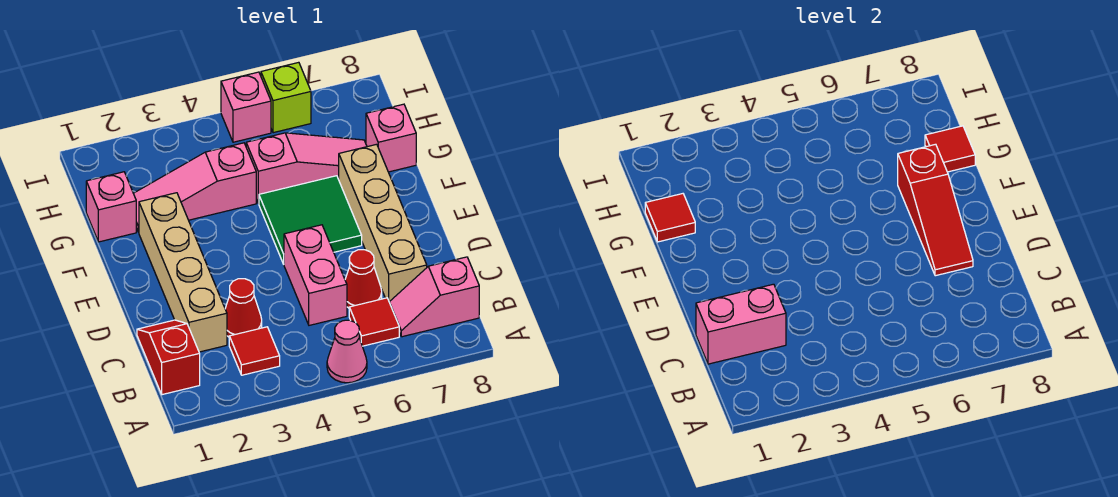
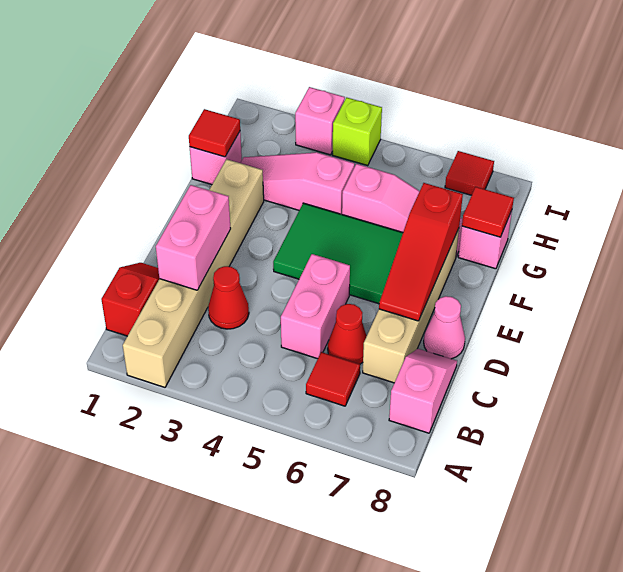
pink 1x1 cone [327,320,367,383] -> pink 1x1 cone moved to [424,296,465,359]
red 1x1 tile [229,327,280,375] -> red 1x1 tile moved to [445,151,494,195]
pink 1x2 slope [389,257,479,337] -> pink 1x2 slope turned to [389,349,457,433]
pink 1x2 brick [696,284,786,364] -> pink 1x2 brick turned to [156,185,231,290]
tan 1x4 brick [139,193,227,352] -> tan 1x6 brick [123,159,264,387]
green 2x2 tile [259,176,362,264] -> green 2x3 tile [273,203,403,304]
pink 1x1 brick [221,72,271,142] -> pink 1x1 brick moved to [295,87,345,155]
lime 1x1 brick [261,62,311,133] -> lime 1x1 brick moved to [333,97,382,165]

